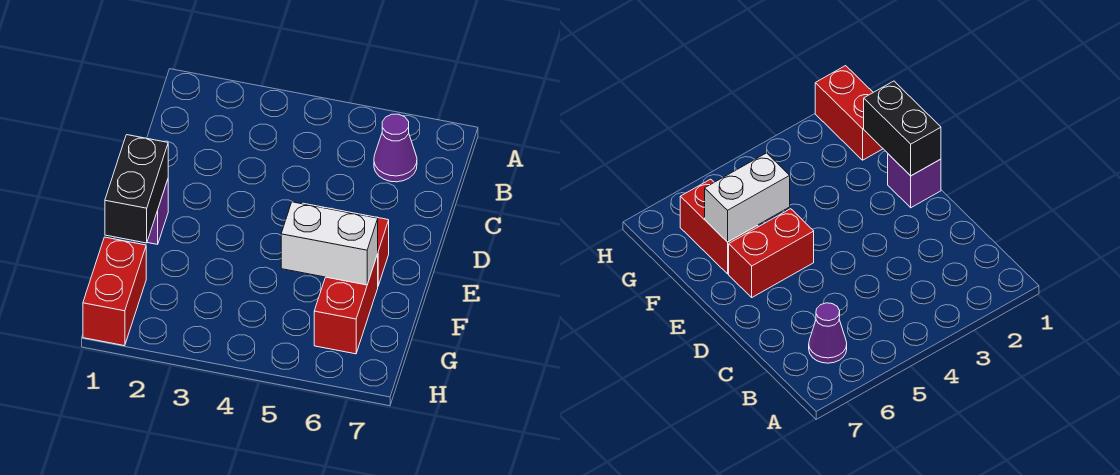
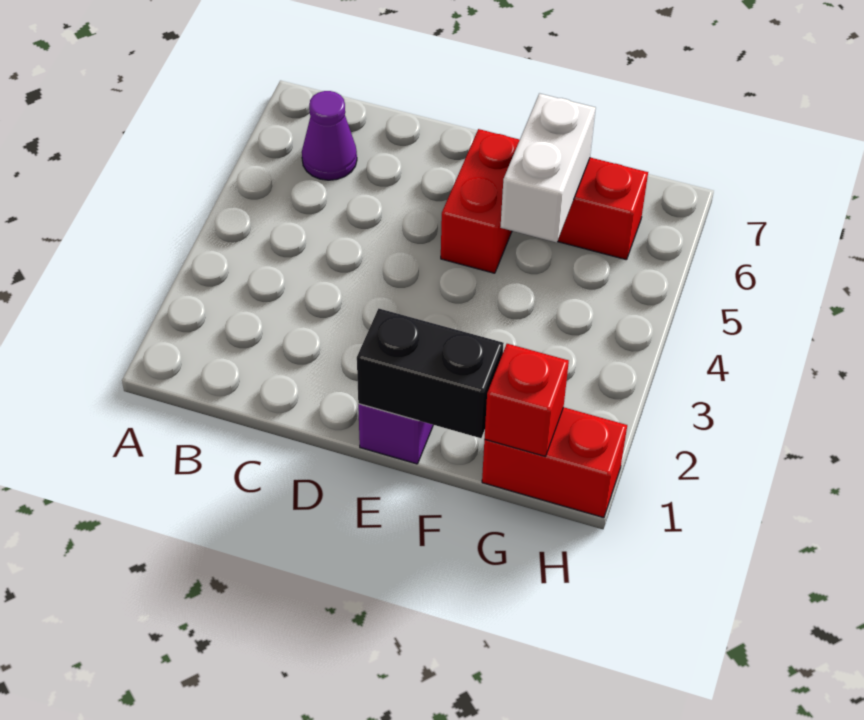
none -> red 1x1 brick [485,344,569,456]

